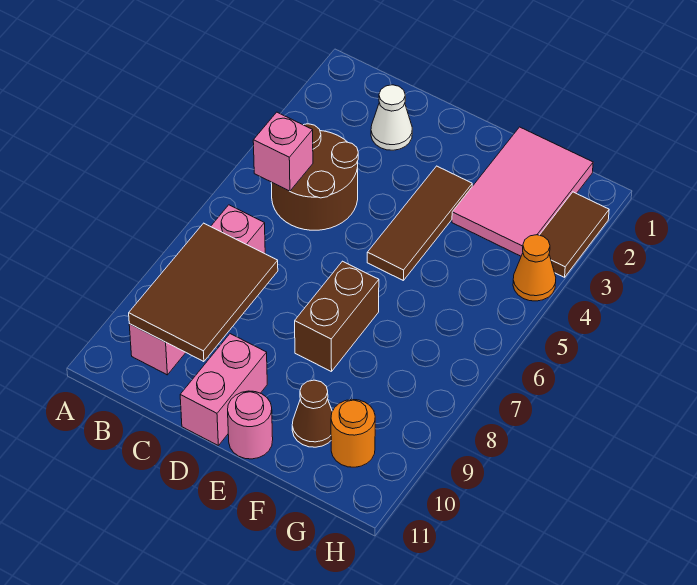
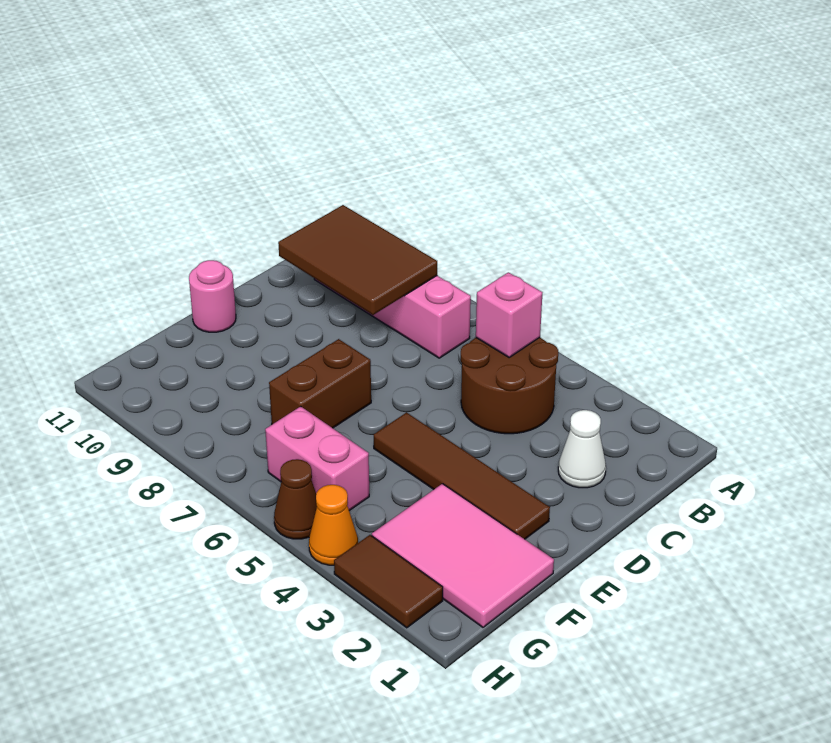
pink 1x2 brick [180,334,267,445] -> pink 1x2 brick moved to [265,406,369,511]
brown 1x3 tile [367,166,472,280] -> brown 1x4 tile [374,412,550,539]
brown 1x2 brick [295,261,379,372] -> brown 1x2 brick turned to [269,339,371,428]
brown 1x1 cone [292,380,332,447] -> brown 1x1 cone moved to [274,459,317,539]
orange 1x1 round brick [331,399,375,467] -> none

